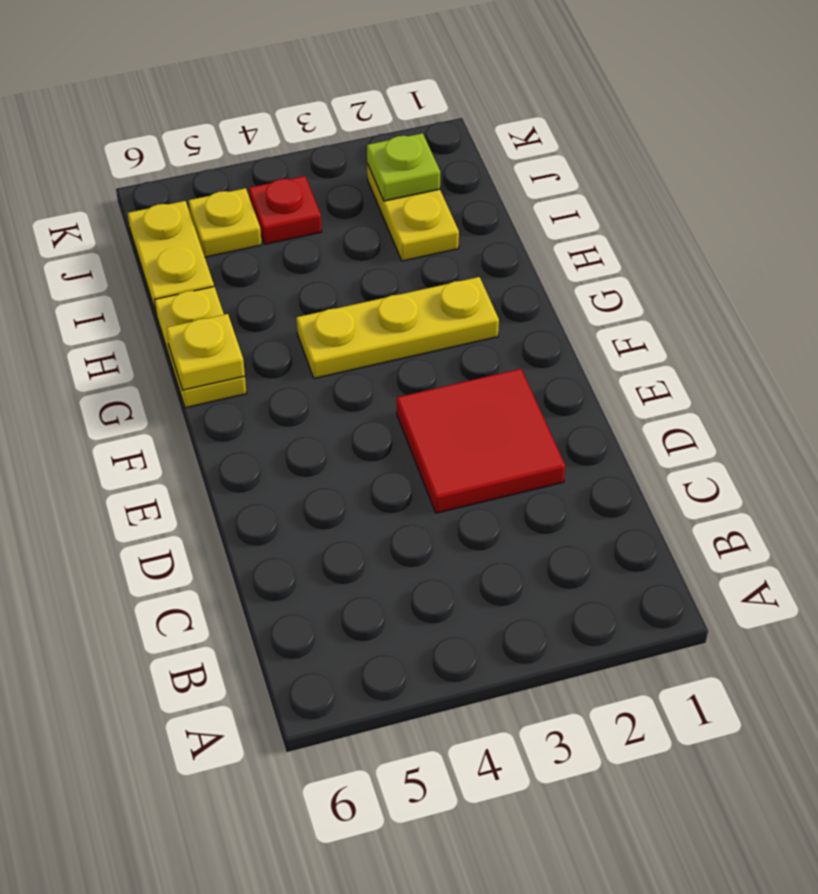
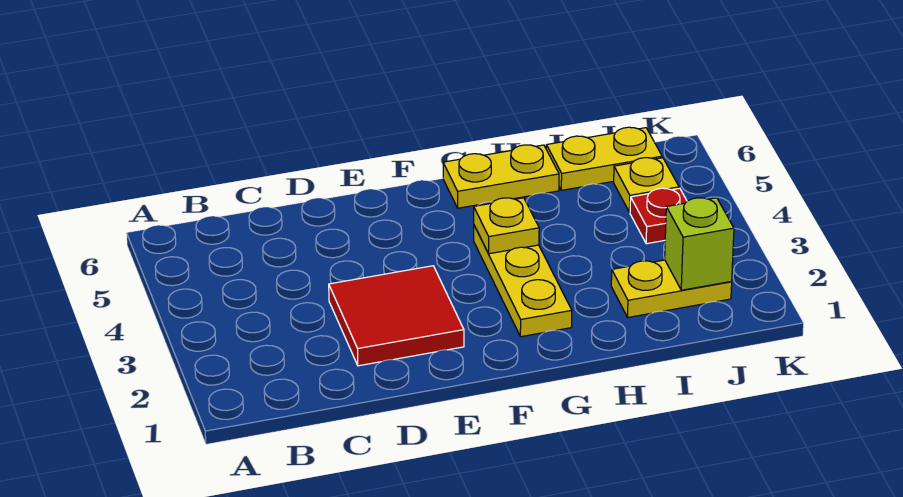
yellow 1x1 plate [166,314,245,390] -> yellow 1x1 plate moved to [474,198,539,254]
lime 1x1 plate [367,133,440,201] -> lime 1x1 brick [665,198,734,290]

